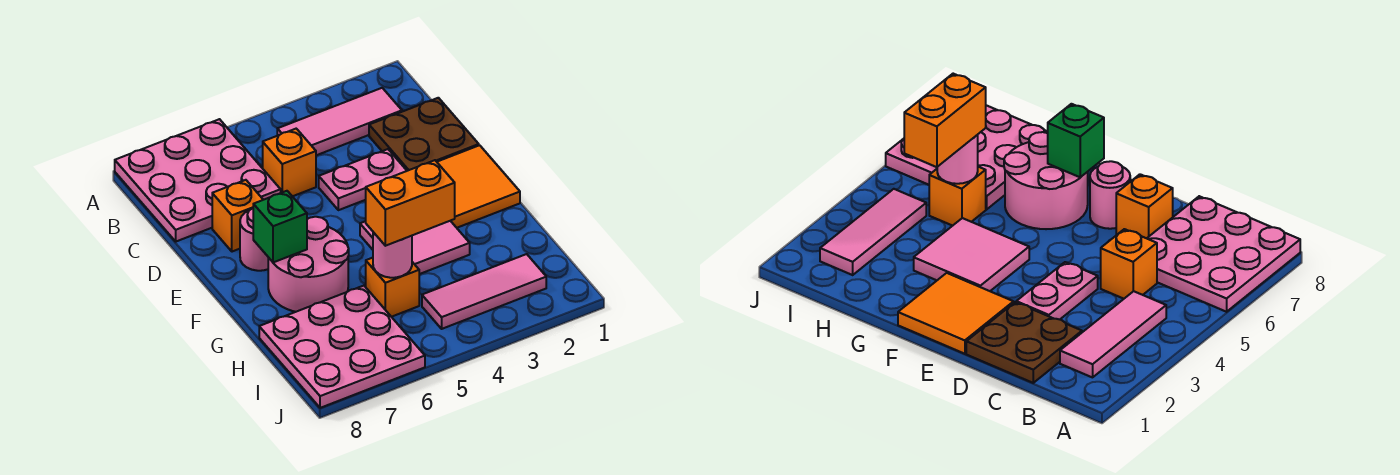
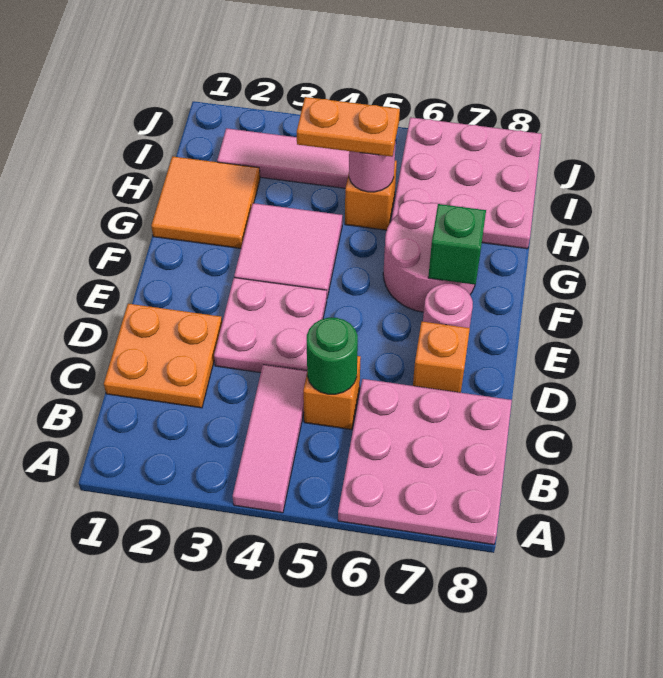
pink 1x3 tile [277,88,402,155] -> pink 1x3 tile turned to [233,365,307,513]
brown 2x2 plate [369,98,479,171] -> orange 2x2 plate [104,304,222,408]
none -> green 1x1 round brick [307,318,358,394]
pink 1x2 plate [319,149,407,210] -> pink 2x2 plate [214,278,327,373]
orange 2x2 tile [437,145,520,228] -> orange 2x2 tile moved to [151,156,260,248]
orange 1x2 brick [366,160,455,246] -> orange 1x2 plate [297,97,400,157]

